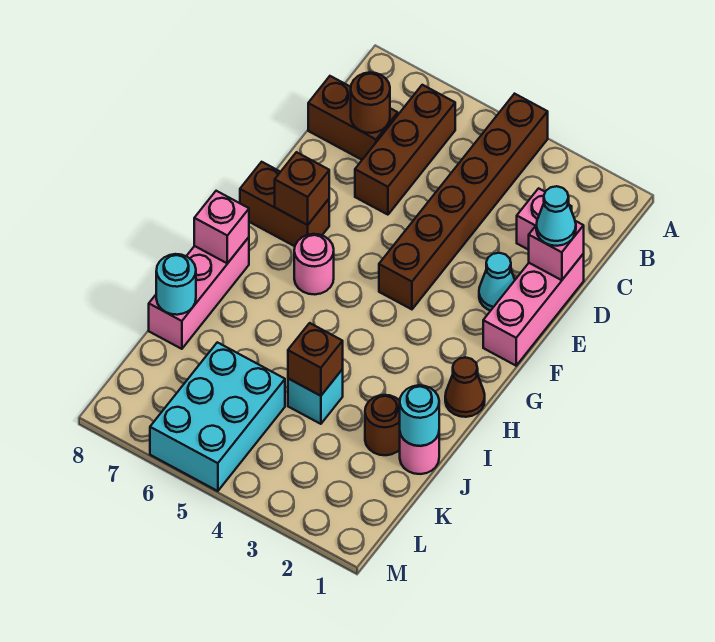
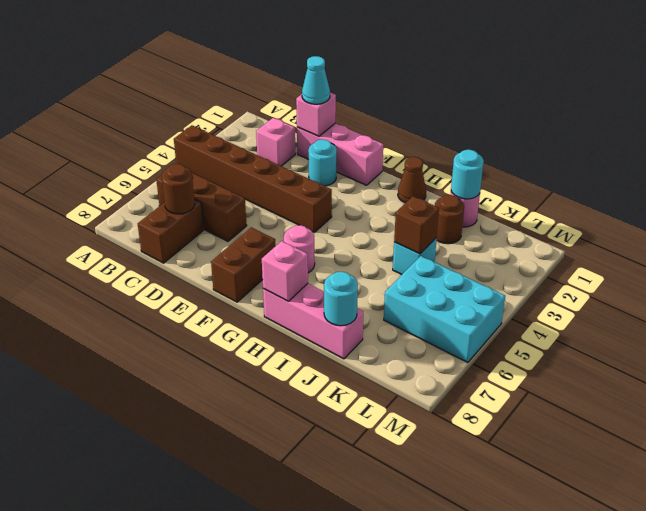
cyan 1x1 cone [479,253,515,311] -> cyan 1x1 round brick [308,139,337,186]
brown 1x1 brick [275,152,329,225] -> none

